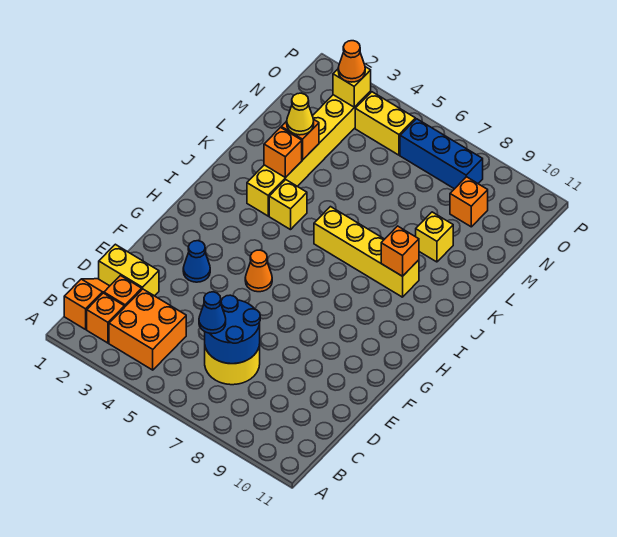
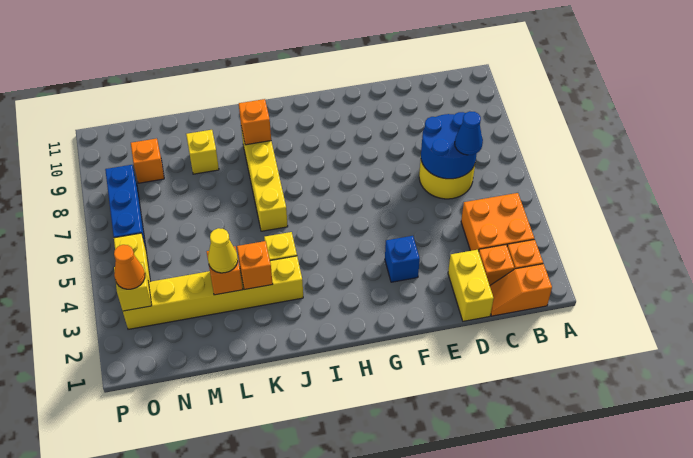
blue 1x1 cone [183,241,210,282] -> blue 1x1 brick [385,236,420,282]
orange 1x1 cone [245,250,272,292] -> none

